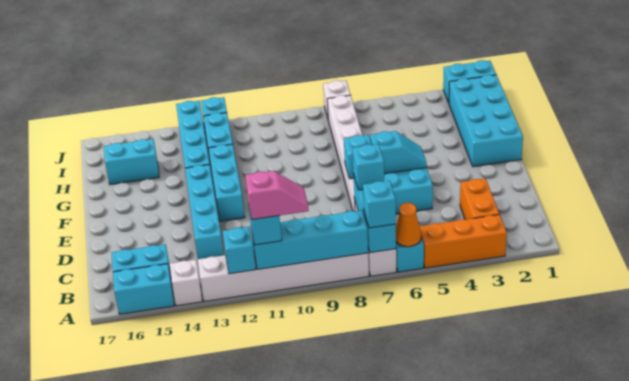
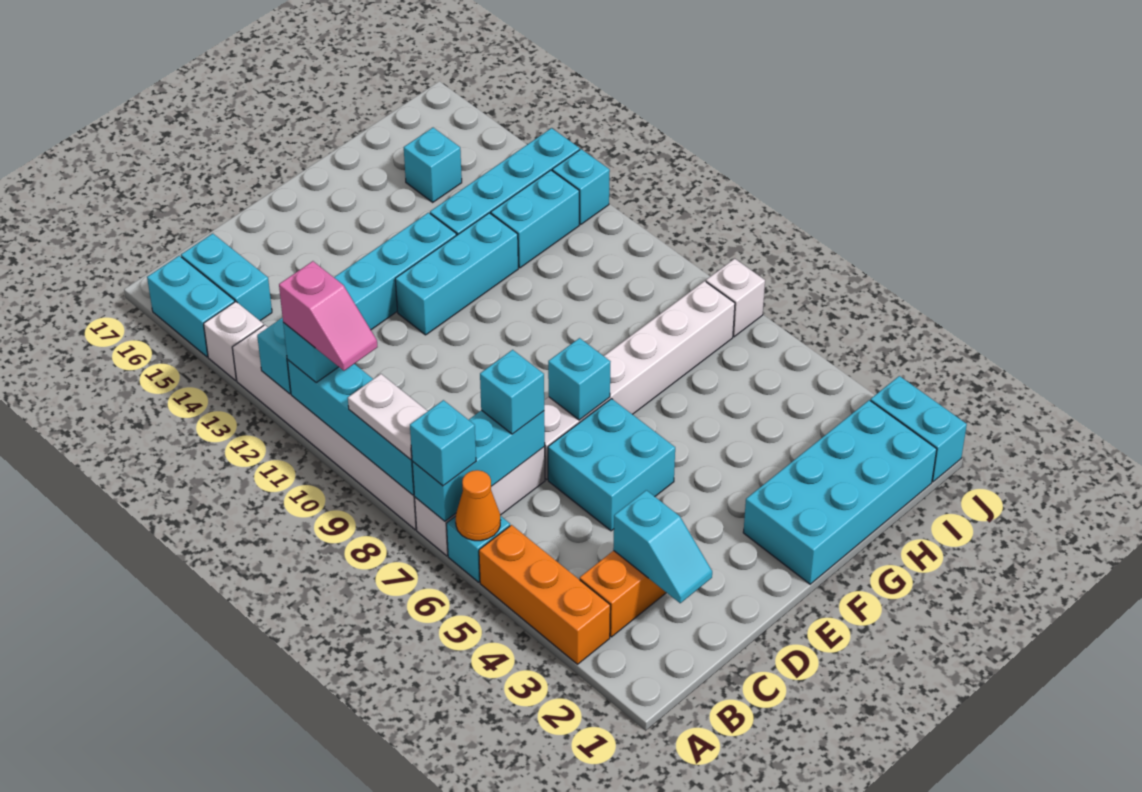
none -> white 1x2 plate [348,374,428,459]
cyan 1x2 slope [370,131,427,174] -> cyan 1x2 slope moved to [613,490,712,603]
cyan 1x2 brick [104,139,159,184] -> cyan 1x1 brick [404,128,462,202]

